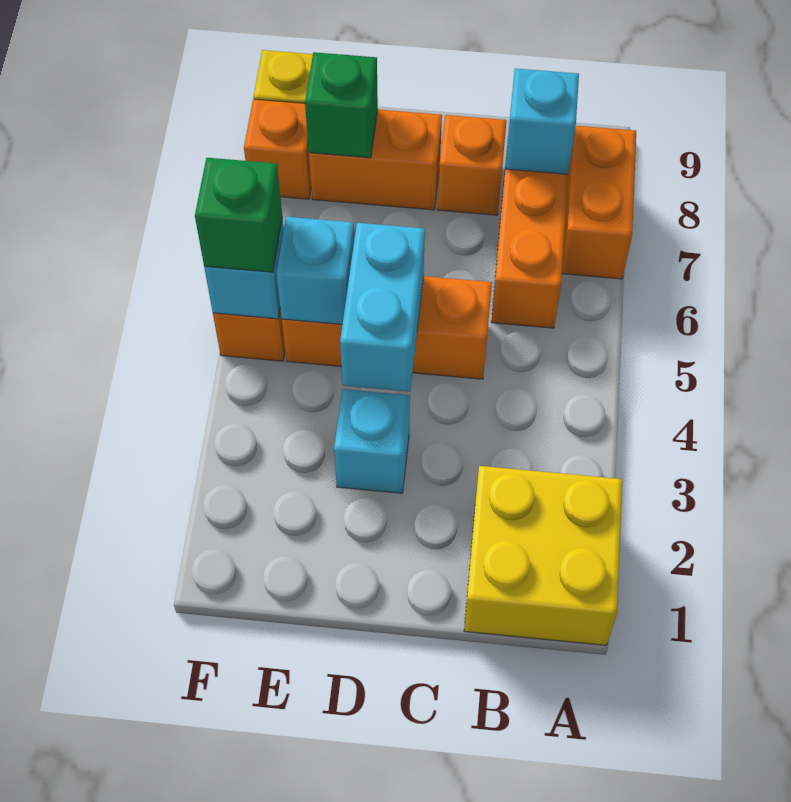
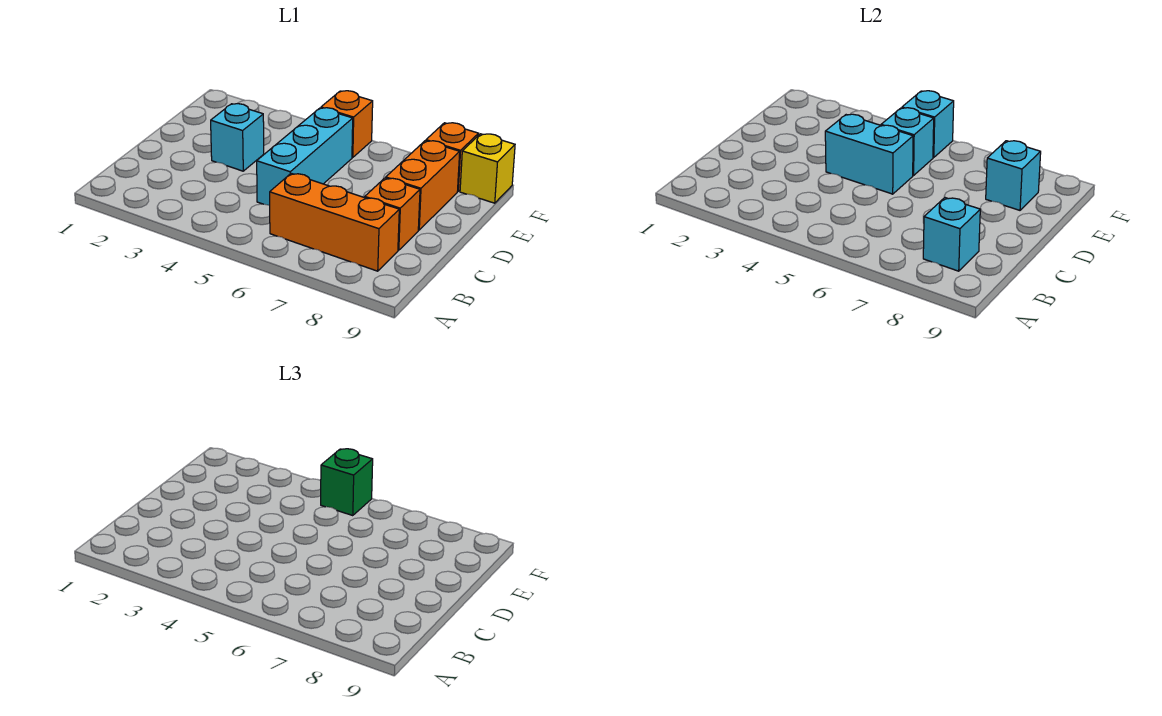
yellow 2x2 brick [464,466,622,645] -> none
orange 1x2 brick [562,126,636,279] -> none
orange 1x3 brick [282,276,492,379] -> cyan 1x3 brick [257,108,353,206]
green 1x1 brick [305,52,378,158] -> cyan 1x1 brick [986,141,1041,210]

